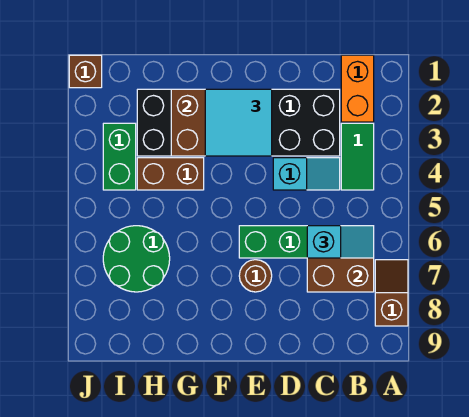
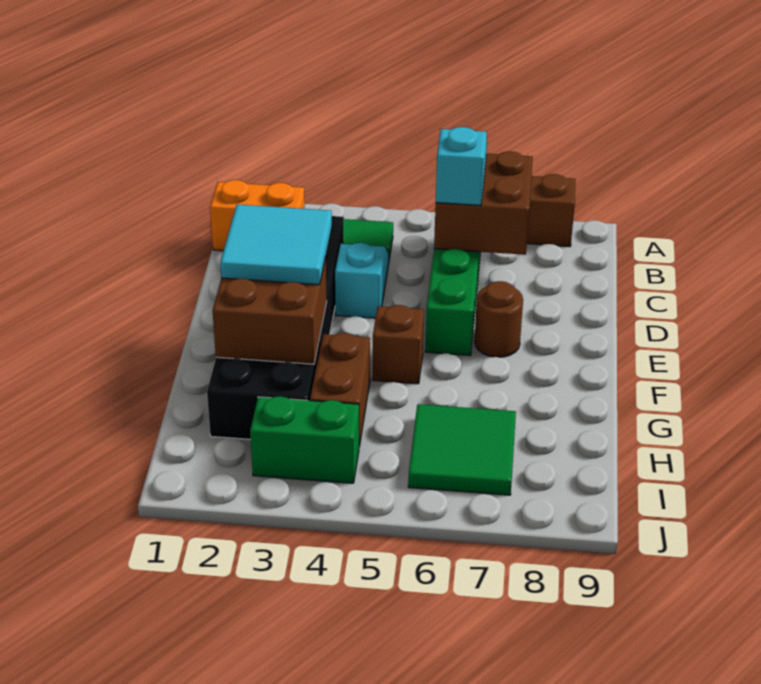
green 2x2 round brick [103,226,170,292] -> green 2x2 tile [408,404,516,495]
brown 1x1 brick [69,55,102,88] -> brown 1x1 brick moved to [372,305,424,384]

